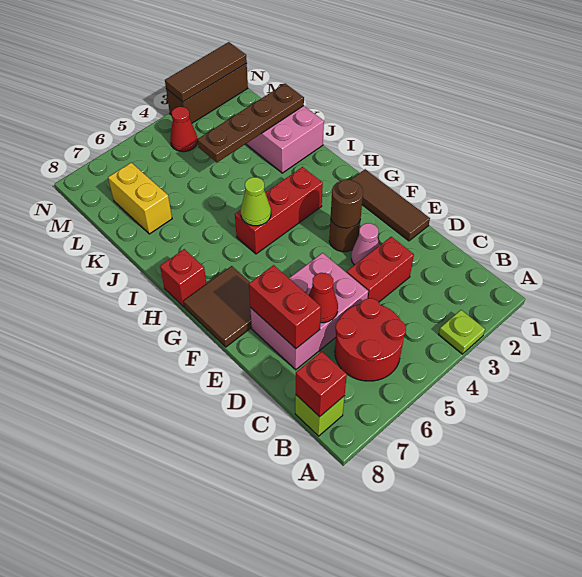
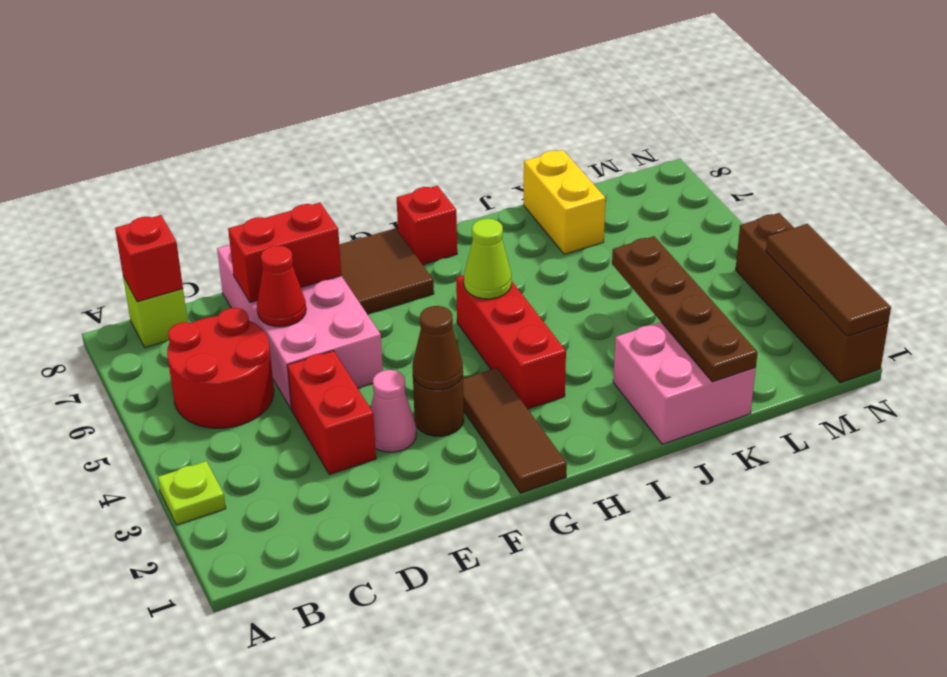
pink 2x3 brick [250,253,368,370] -> pink 2x4 brick [217,245,383,409]
brown 1x3 tile [351,169,430,241] -> brown 1x3 tile turned to [463,368,567,493]
brown 1x1 round brick [331,180,363,228] -> brown 1x1 cone [412,306,463,390]
yellow 1x2 brick [108,163,172,234] -> yellow 1x2 brick turned to [524,150,606,254]
red 1x1 cone [170,107,198,152] -> none
brown 1x3 brick [166,64,248,123] -> brown 1x4 brick [736,213,888,383]

